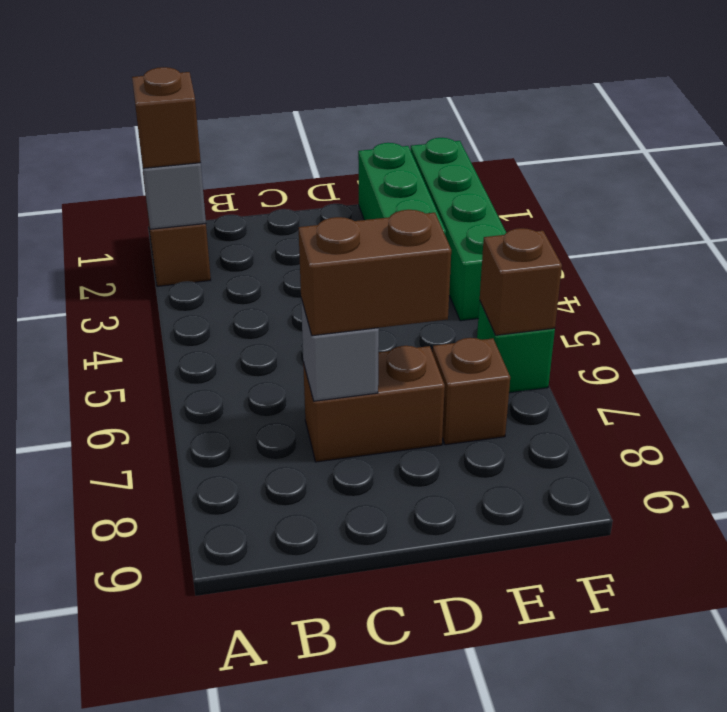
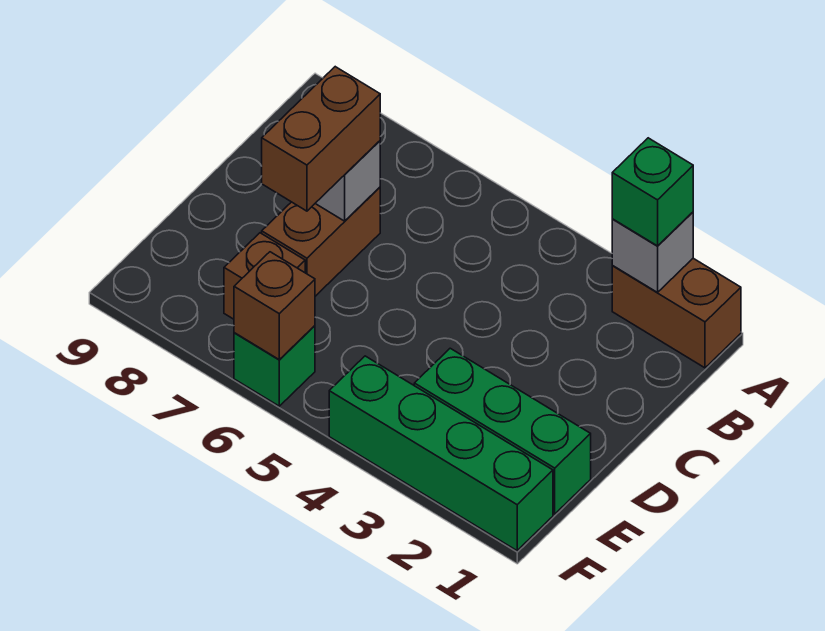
brown 1x1 brick [132,67,201,168] -> green 1x1 brick [612,138,693,246]

